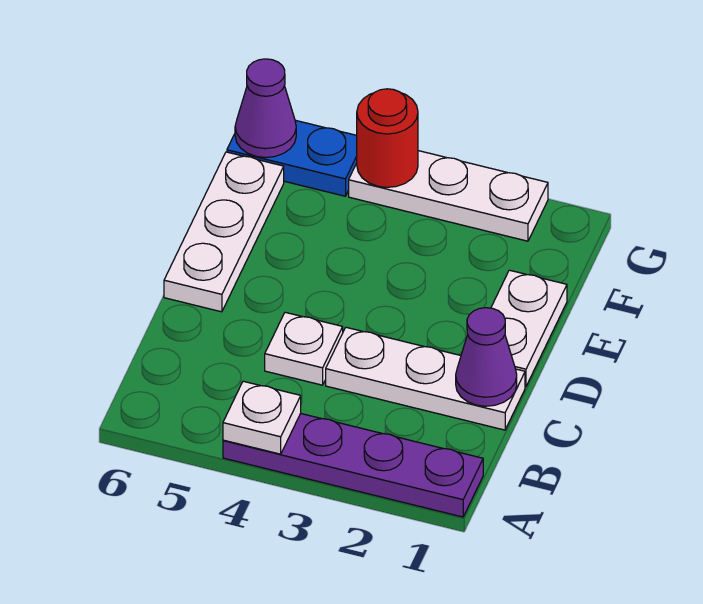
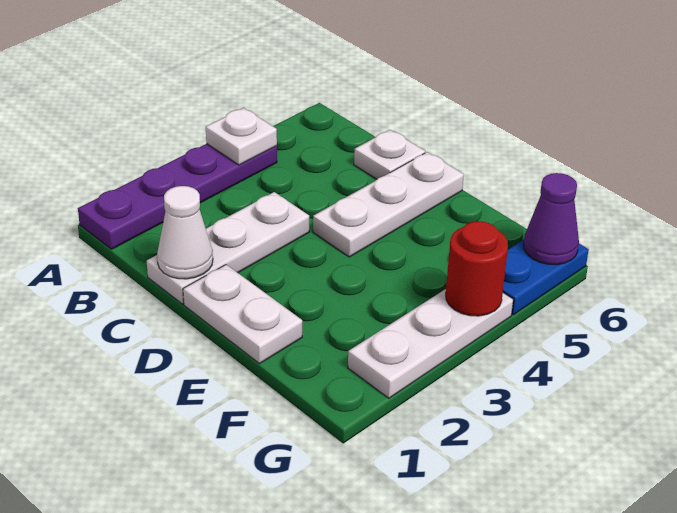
purple 1x1 cone [456,308,517,406] -> white 1x1 cone [157,186,213,279]
white 1x1 plate [265,312,343,385] -> white 1x1 plate moved to [354,130,425,179]
white 1x3 plate [164,152,284,312] -> white 1x3 plate turned to [313,152,464,257]

